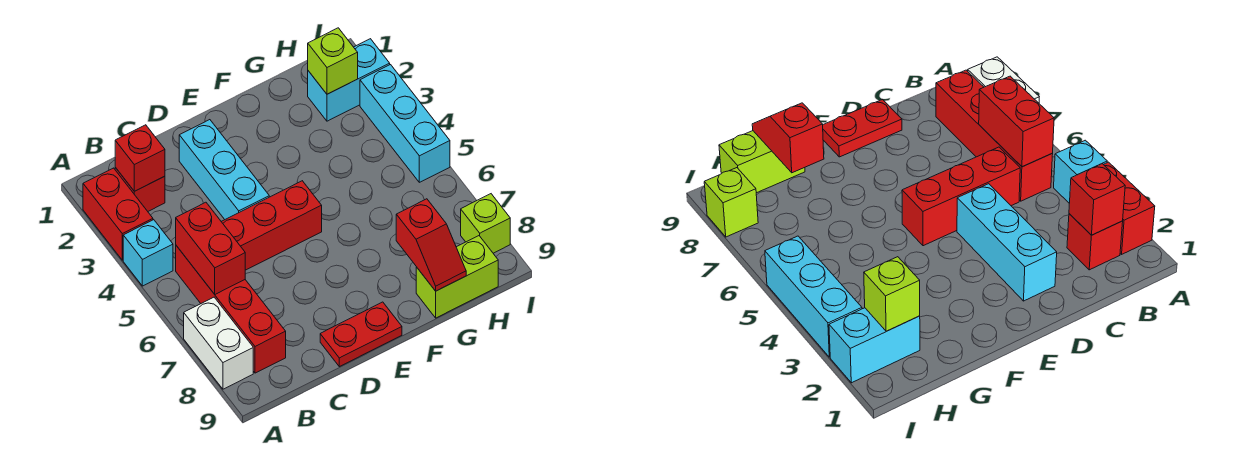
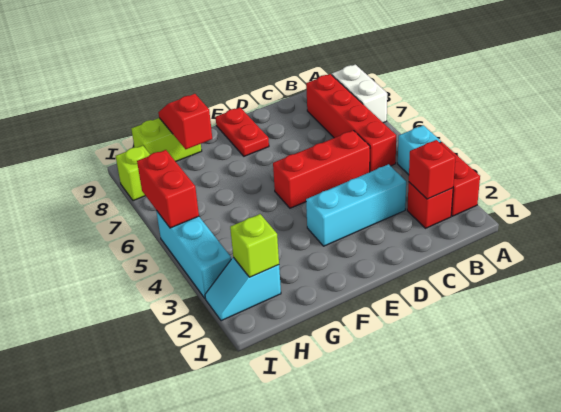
red 1x2 brick [176,202,245,294] -> red 1x2 brick moved to [137,150,199,228]
cyan 1x3 brick [179,120,269,219] -> cyan 1x3 brick turned to [306,164,406,246]
red 1x2 plate [320,302,402,367] -> red 1x2 plate turned to [216,108,269,156]
cyan 1x2 brick [308,39,390,121] -> cyan 1x2 slope [205,257,281,321]

